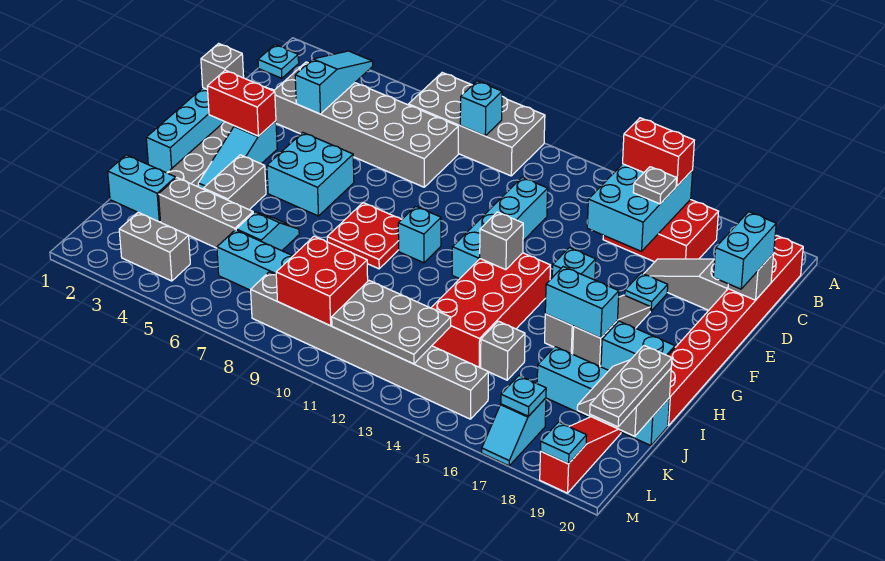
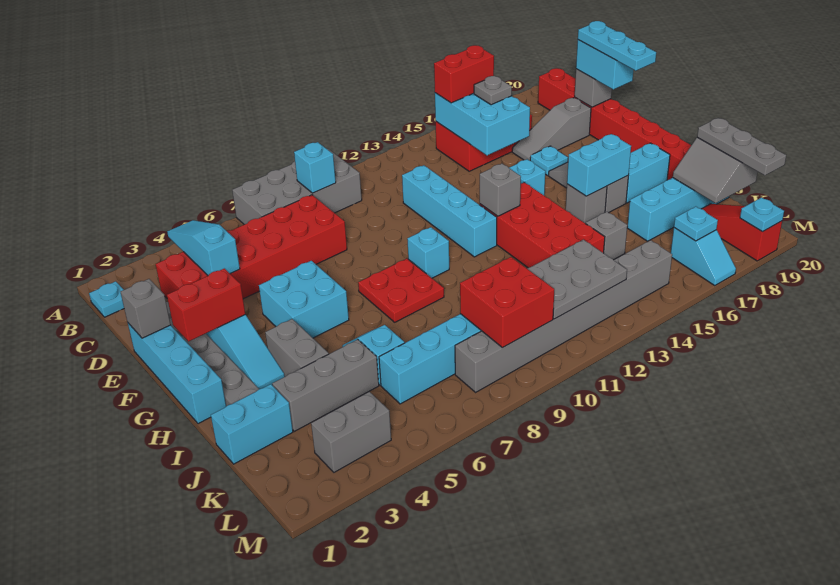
grey 2x6 brick [274,62,458,187] -> red 2x6 brick [156,195,347,299]
none -> cyan 1x3 plate [578,21,656,71]

